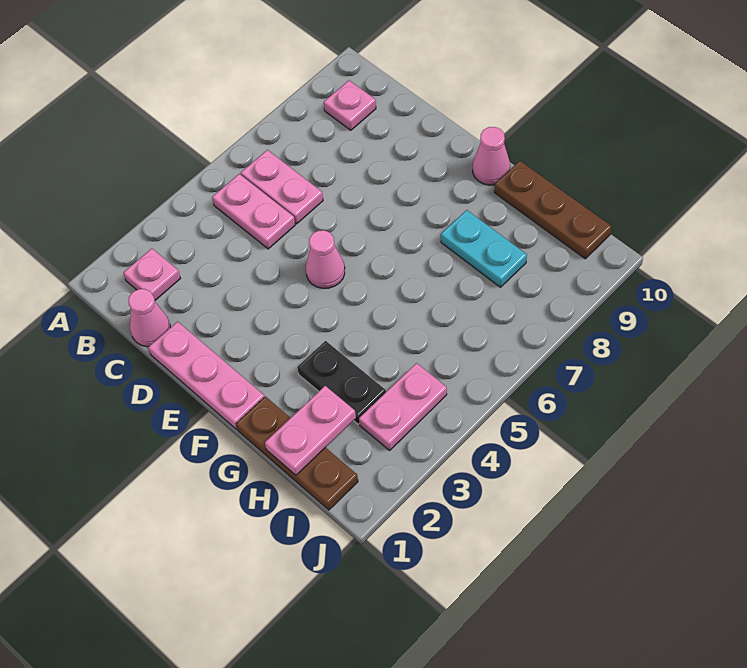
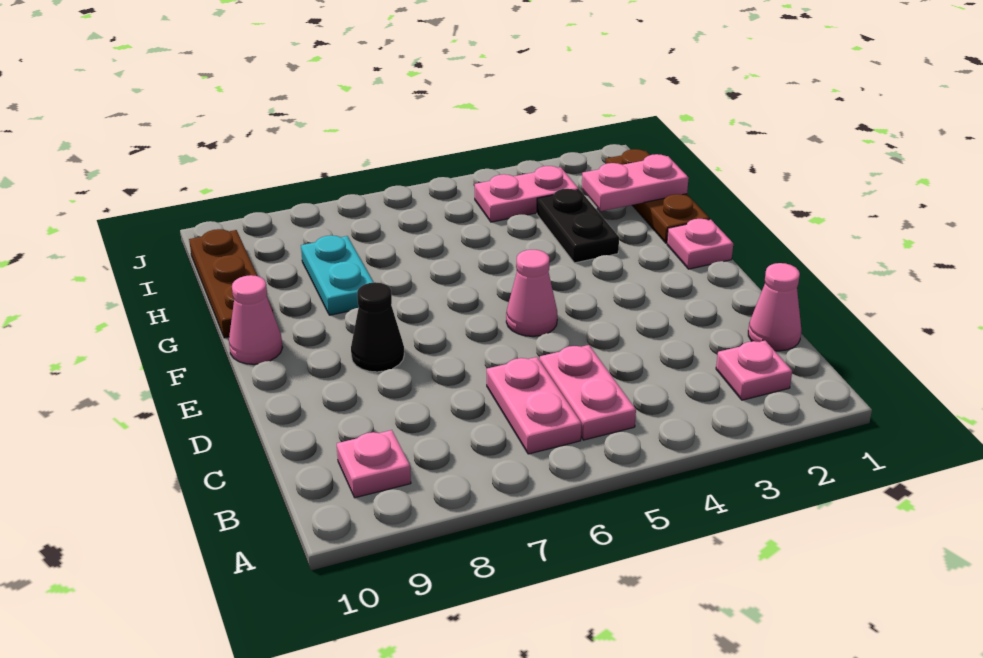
pink 1x3 plate [148,322,264,429] -> pink 1x1 plate [667,219,733,269]
none -> black 1x1 cone [351,282,404,372]

